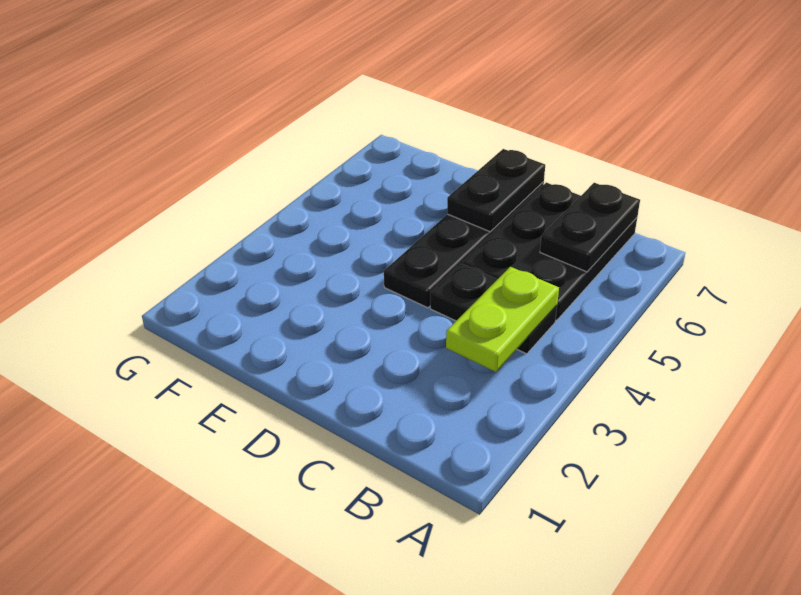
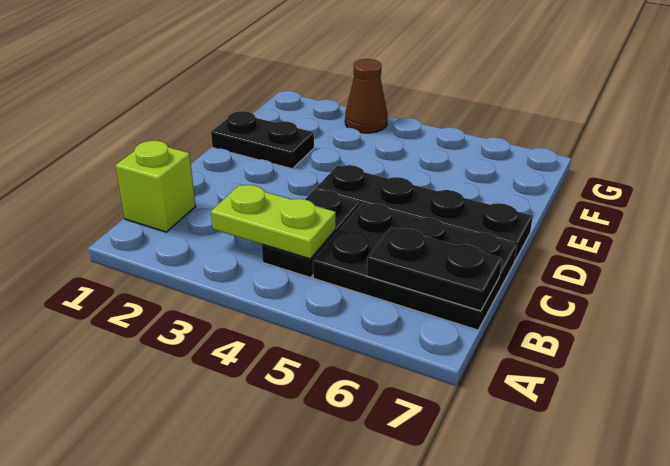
none -> lime 1x1 brick [115,141,196,232]
black 1x2 plate [447,149,545,232] -> black 1x2 plate moved to [211,111,314,169]
none -> brown 1x1 cone [345,59,388,133]

